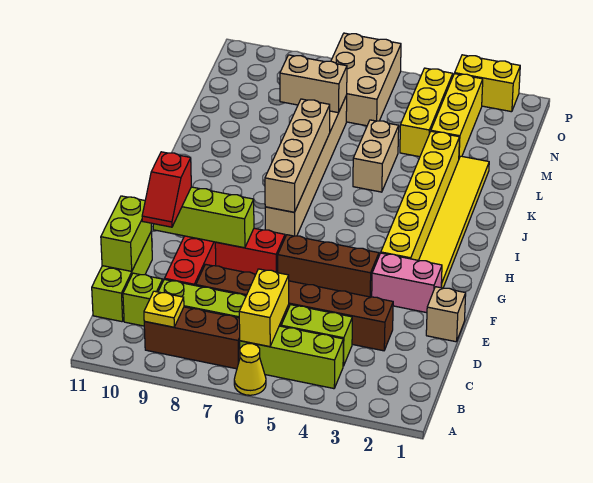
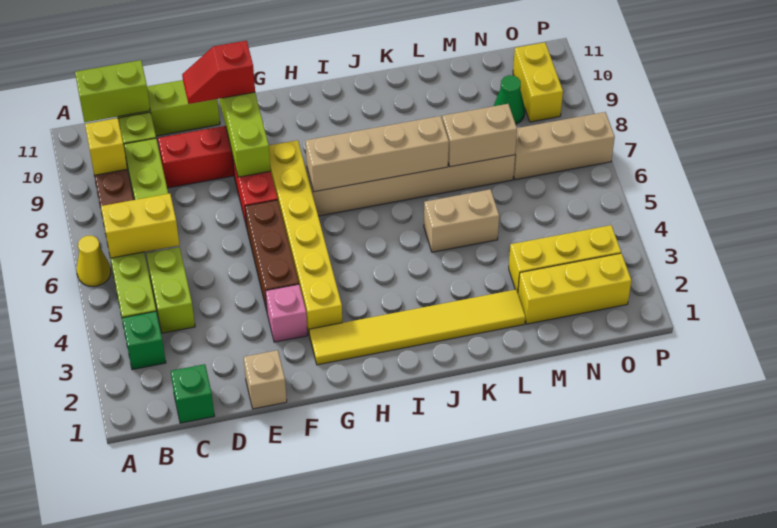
none -> green 1x1 brick [122,311,166,370]
yellow 1x1 plate [144,291,184,327] -> yellow 1x1 brick [85,118,127,175]
none -> green 1x1 brick [171,364,214,423]
brown 1x6 brick [196,264,393,351] -> none
lime 1x2 brick [101,196,151,271] -> lime 1x2 brick moved to [75,60,150,122]
pink 1x2 brick [372,253,442,313] -> pink 1x1 brick [266,284,308,342]
yellow 1x6 brick [381,131,460,260] -> yellow 1x6 brick turned to [269,140,342,333]
yellow 1x3 brick [400,68,453,157] -> yellow 1x3 brick moved to [518,253,631,324]
tan 1x2 brick [280,55,347,113] -> tan 1x2 brick turned to [442,104,517,167]
tan 2x3 brick [331,33,401,126] -> tan 1x3 brick [514,112,615,180]
none -> green 1x1 cone [494,75,525,124]
yellow 1x2 brick [455,55,520,112] -> yellow 1x2 brick moved to [513,43,563,122]

